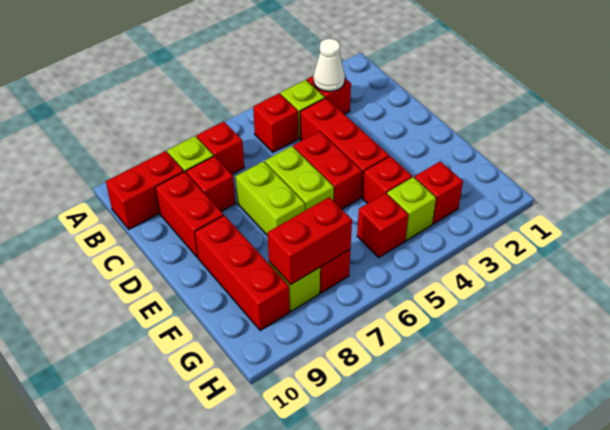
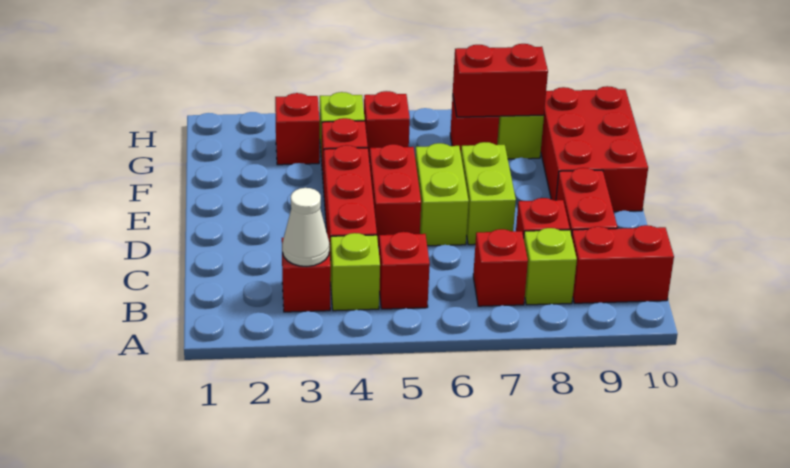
red 1x3 brick [195,215,290,331] -> red 2x3 brick [541,86,648,212]

